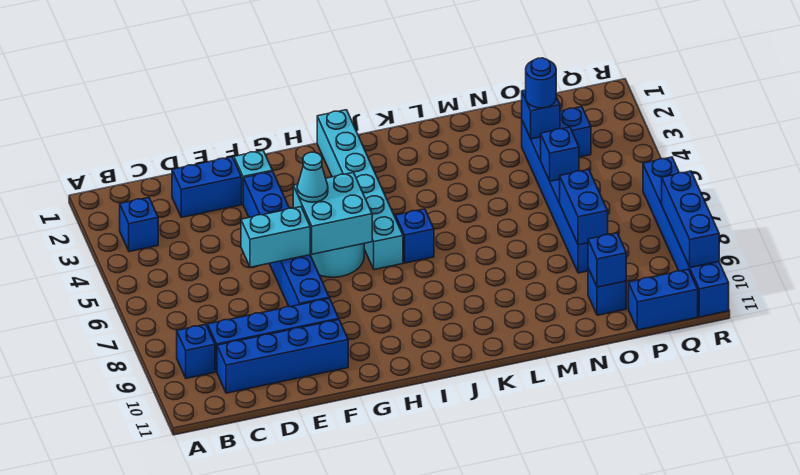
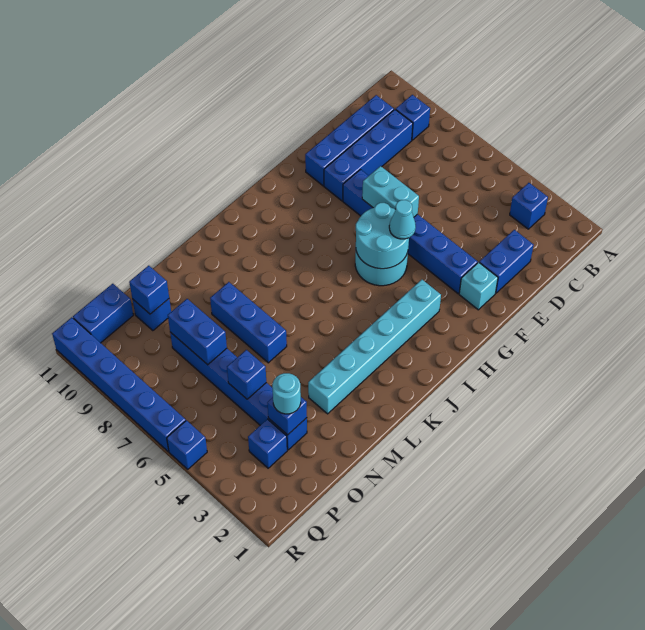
cyan 1x2 brick [241,207,310,267] -> cyan 1x2 brick turned to [362,166,419,217]
cyan 2x2 brick [293,173,372,254] -> cyan 2x2 round brick [356,203,409,269]
cyan 1x6 brick [317,110,403,270] -> cyan 1x6 brick turned to [308,280,441,414]
blue 1x1 brick [396,209,434,263] -> blue 1x1 brick moved to [167,420,207,469]
blue 1x1 round brick [526,58,556,108] -> cyan 1x1 round brick [272,373,301,414]
blue 1x3 brick [662,171,719,268] -> blue 1x3 brick moved to [210,282,287,363]

